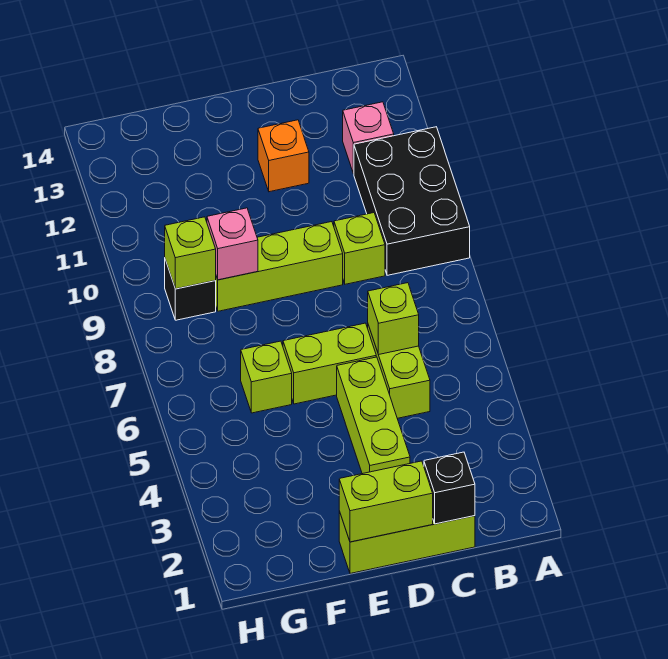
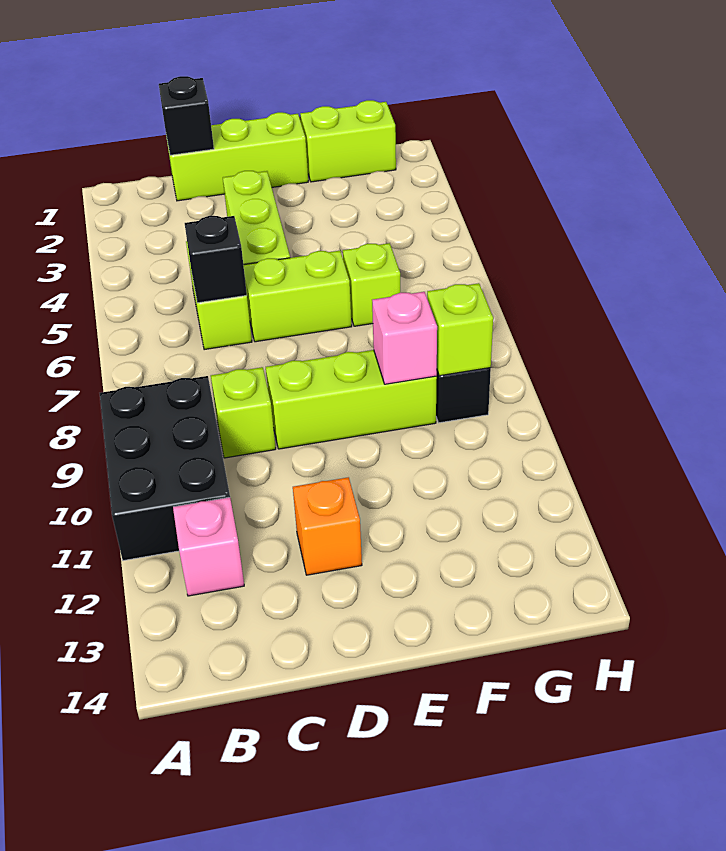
lime 1x1 brick [368,283,419,355] -> black 1x1 brick [185,216,247,303]
lime 1x2 brick [339,461,433,542] -> lime 1x2 brick moved to [300,100,396,182]

